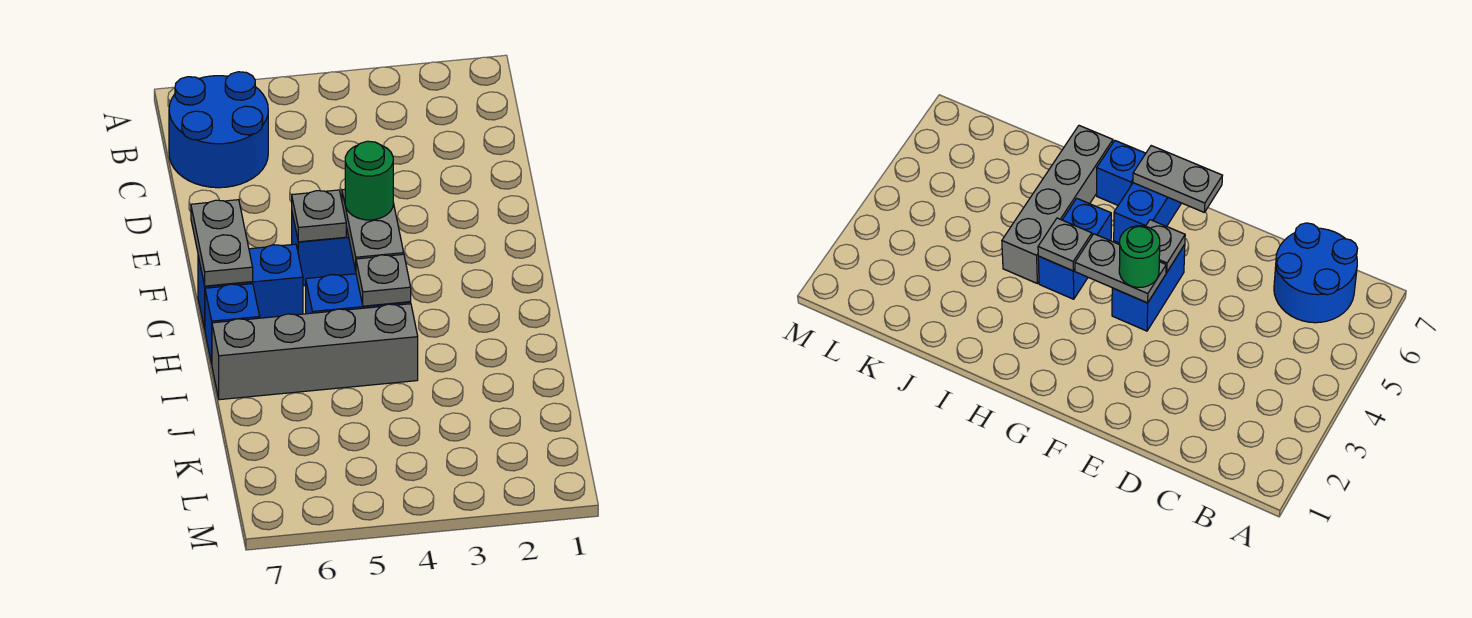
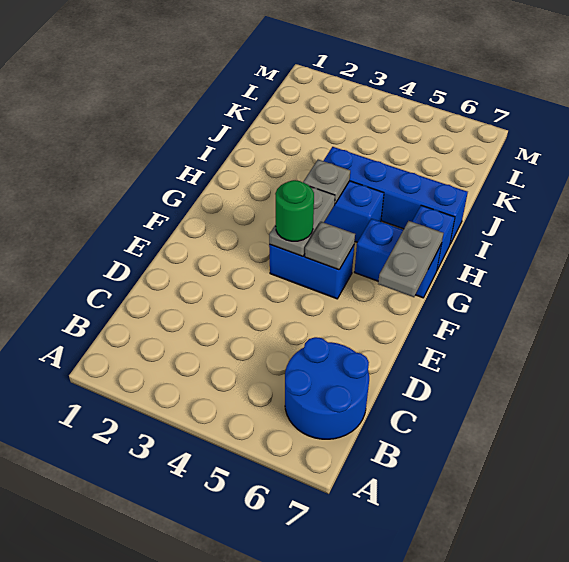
grey 1x4 brick [212,304,418,400] -> blue 1x4 brick [324,147,468,244]

